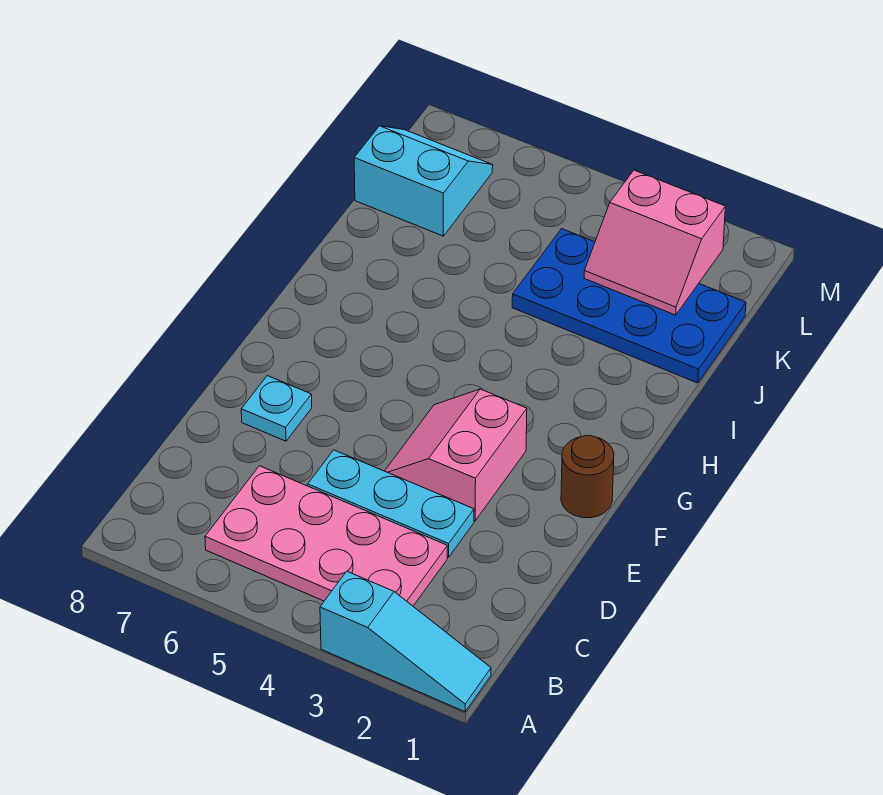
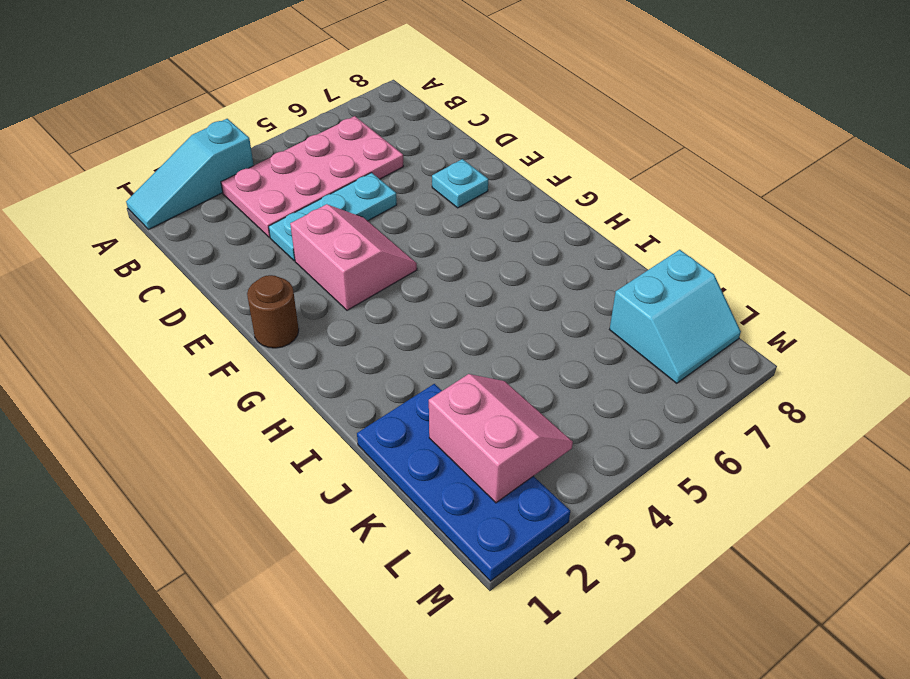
blue 2x4 plate [512,229,746,383] -> blue 2x4 plate turned to [357,384,570,581]
pink 2x2 slope [584,170,725,315] -> pink 2x2 slope turned to [429,374,573,503]

